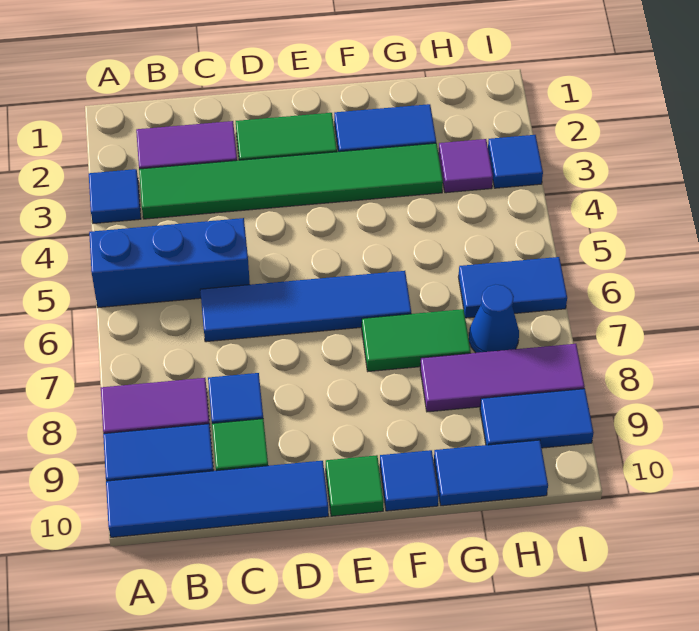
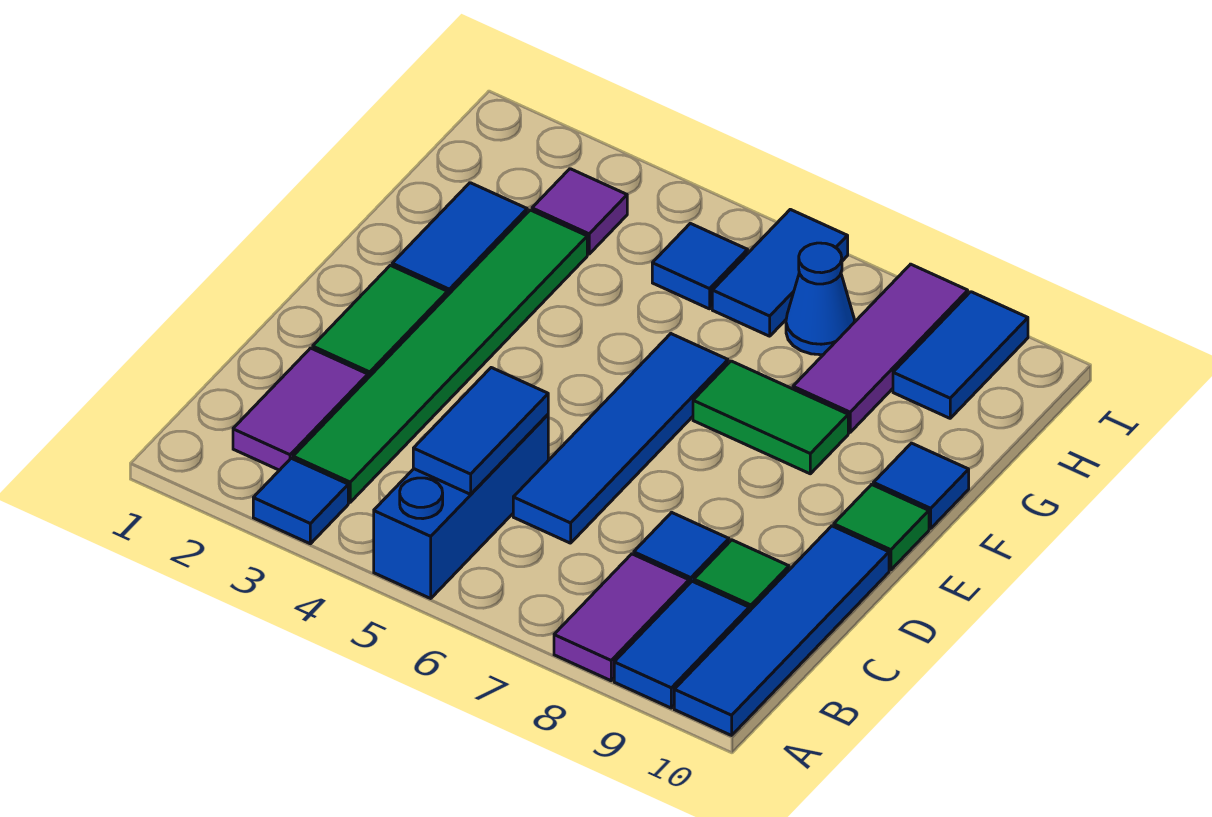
green 1x2 tile [362,309,471,371] -> green 1x2 tile turned to [693,361,848,474]
blue 1x2 tile [434,440,548,506] -> blue 1x2 tile moved to [413,368,548,494]
blue 1x1 tile [488,135,543,188] -> blue 1x1 tile moved to [652,223,748,309]

